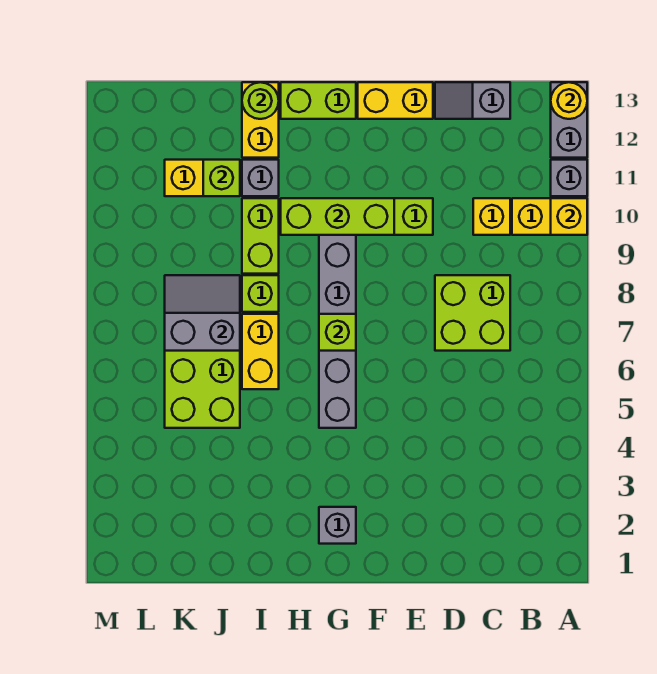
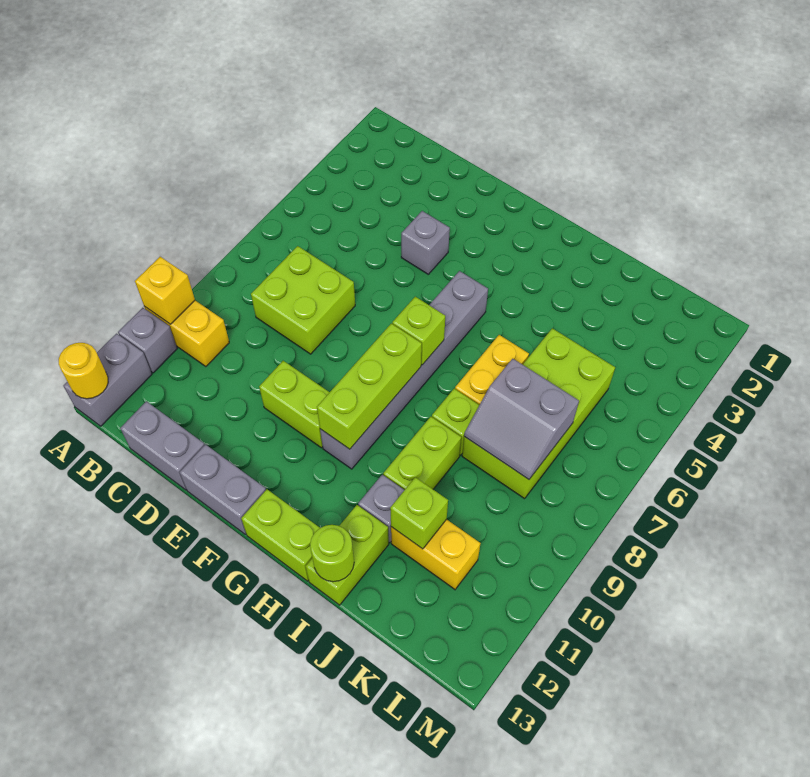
yellow 1x1 brick [473,198,510,235] -> none
grey 1x2 slope [435,82,510,119] -> grey 1x2 brick [120,401,205,490]
yellow 1x2 brick [358,82,433,119] -> grey 1x2 brick [180,444,266,535]
lime 1x3 brick [281,198,394,235] -> lime 1x3 brick turned to [317,323,422,449]
grey 1x1 brick [319,507,356,544] -> grey 1x1 brick moved to [401,211,450,274]
yellow 1x2 brick [242,82,279,158] -> lime 1x2 brick [306,505,389,605]

